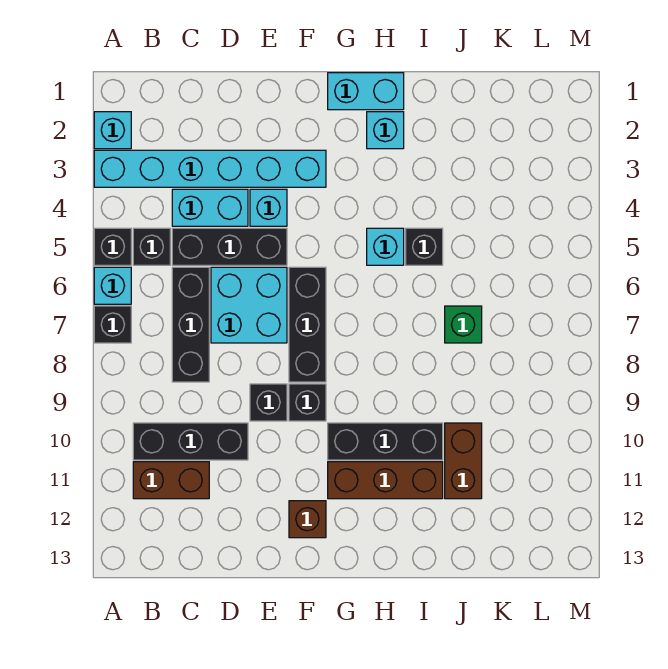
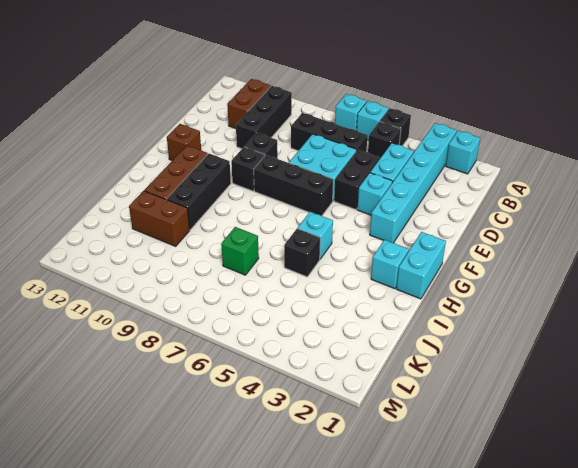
black 1x1 brick [94,306,131,343] -> cyan 1x1 brick [335,94,367,130]
black 1x3 brick [172,228,287,265] -> black 1x2 brick [334,150,380,210]

